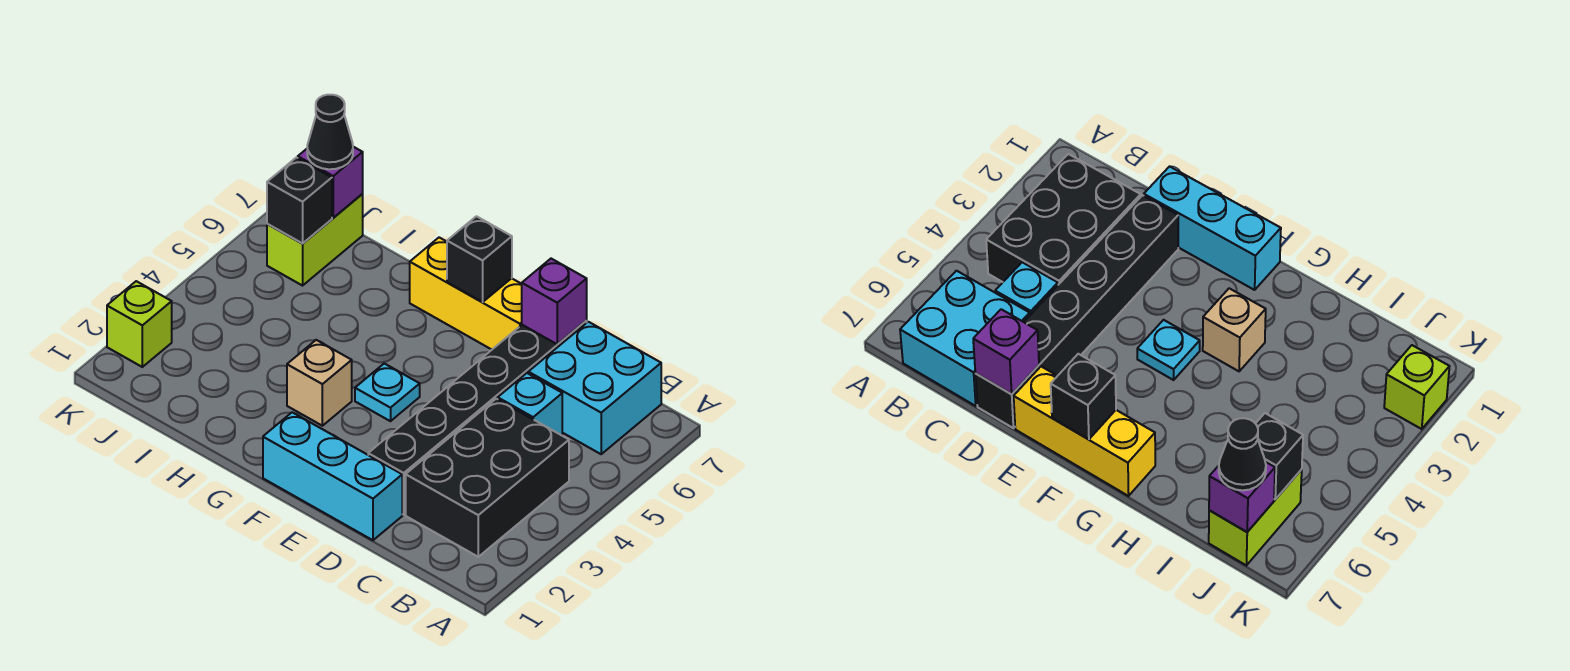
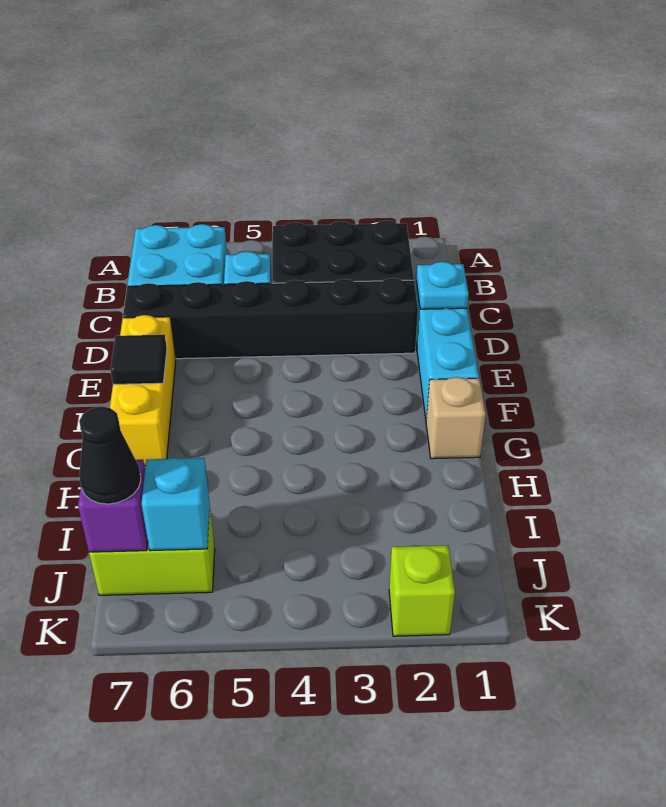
purple 1x1 brick [522,259,587,344] -> none
cyan 1x1 plate [355,363,420,421] -> cyan 1x1 plate moved to [416,262,469,309]
black 1x1 brick [447,216,512,302] -> black 1x1 tile [110,335,167,384]
tan 1x1 brick [287,340,352,426] -> tan 1x1 brick moved to [426,377,486,459]
black 1x1 brick [267,158,332,243] -> cyan 1x1 brick [142,458,210,551]

